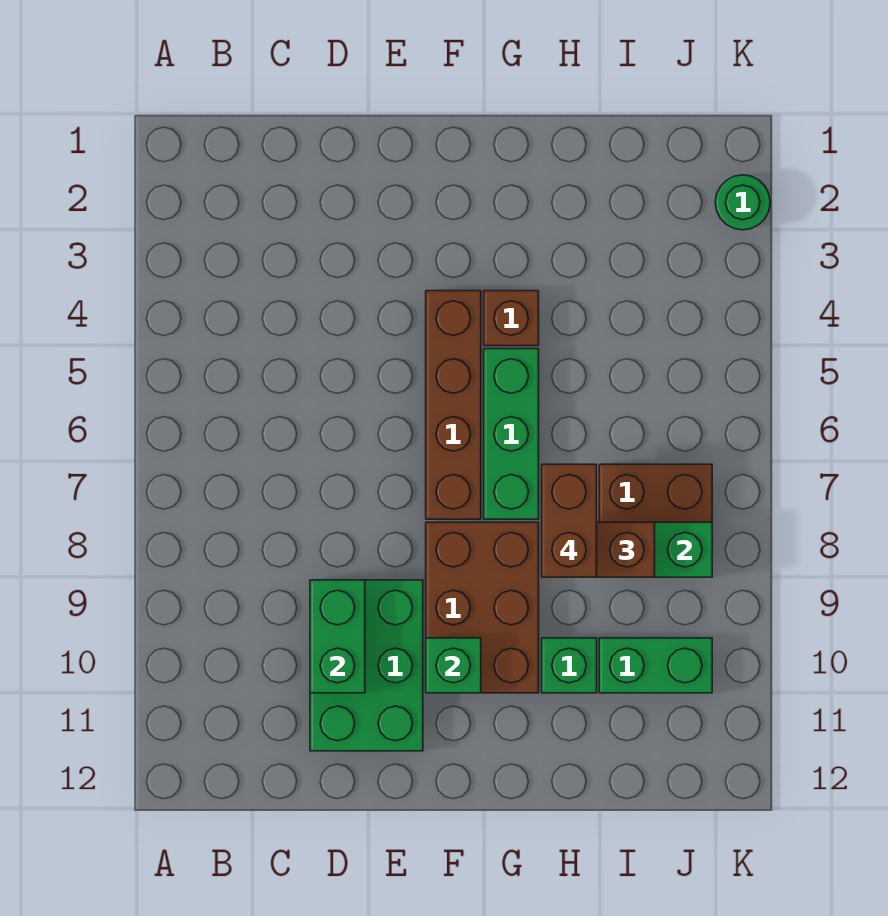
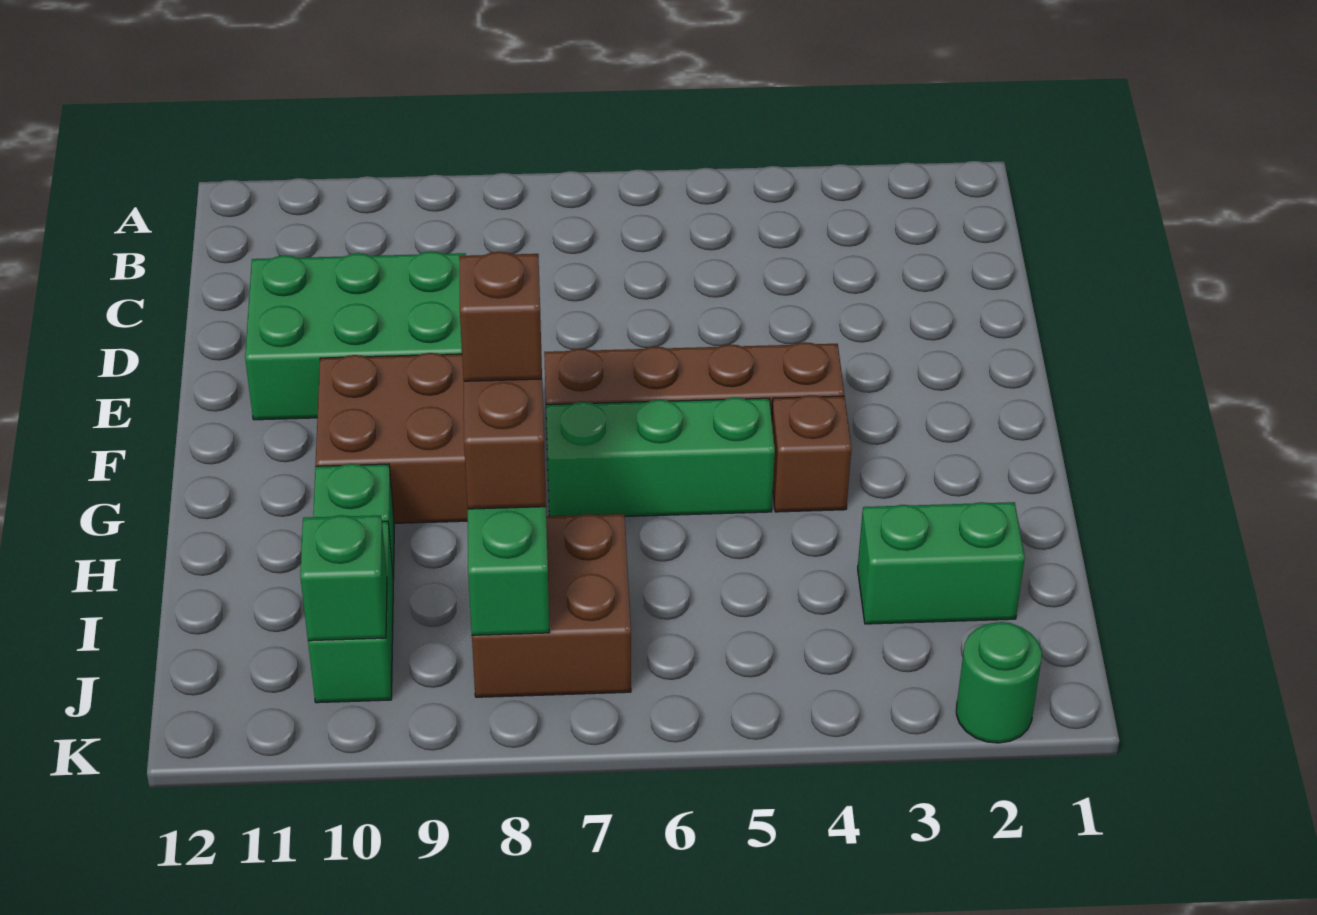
green 1x2 brick [310,580,365,693] -> green 1x2 brick moved to [858,502,1025,624]
green 1x1 brick [426,638,481,693] -> green 1x1 brick moved to [300,515,387,641]
brown 1x2 brick [542,464,597,577] -> brown 1x1 brick [459,252,542,381]

